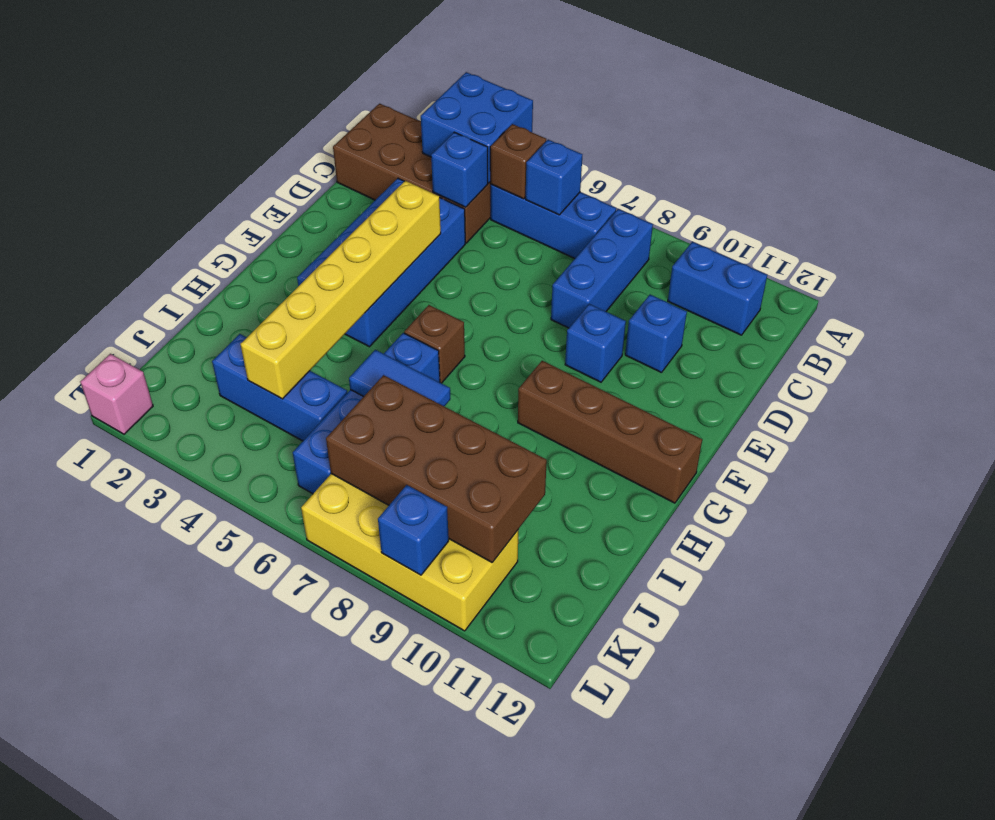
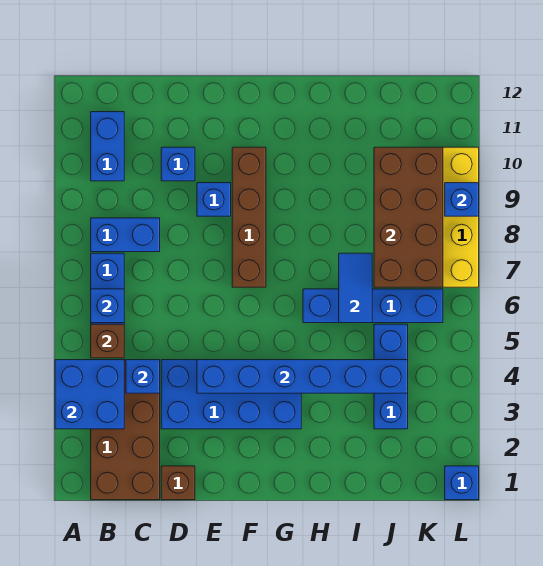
blue 1x3 brick [551,209,653,328] -> blue 1x2 brick [91,218,160,252]
yellow 1x6 brick [240,181,441,399] -> blue 1x6 brick [197,360,408,393]
brown 1x1 brick [404,305,465,383] -> brown 1x1 brick moved to [161,466,195,500]
brown 1x4 brick [518,361,702,503] -> brown 1x4 brick moved to [232,147,266,287]
pink 1x1 brick [80,354,153,434] -> blue 1x1 brick [445,466,479,500]

